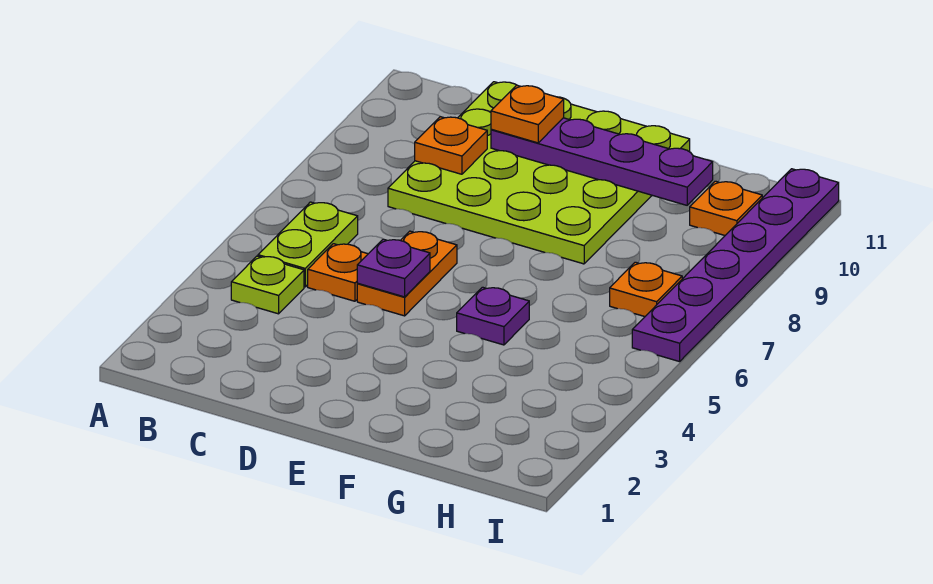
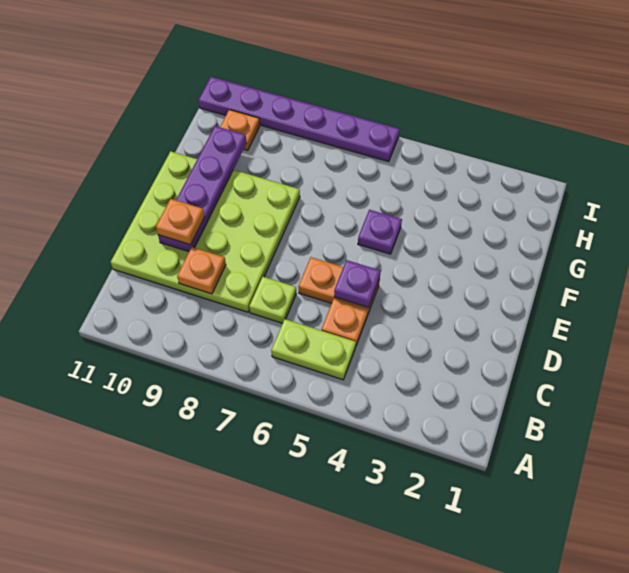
lime 1x1 plate [231,256,304,314] -> lime 1x1 plate moved to [249,277,296,323]
orange 1x1 plate [610,262,682,317] -> none

